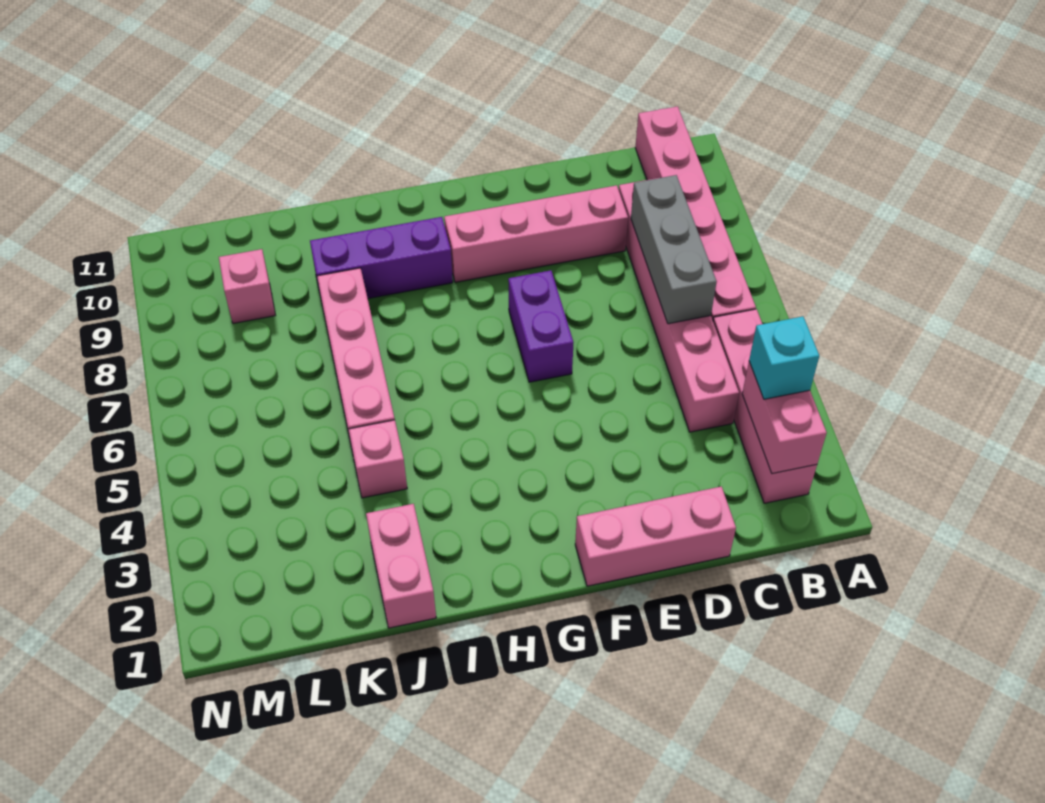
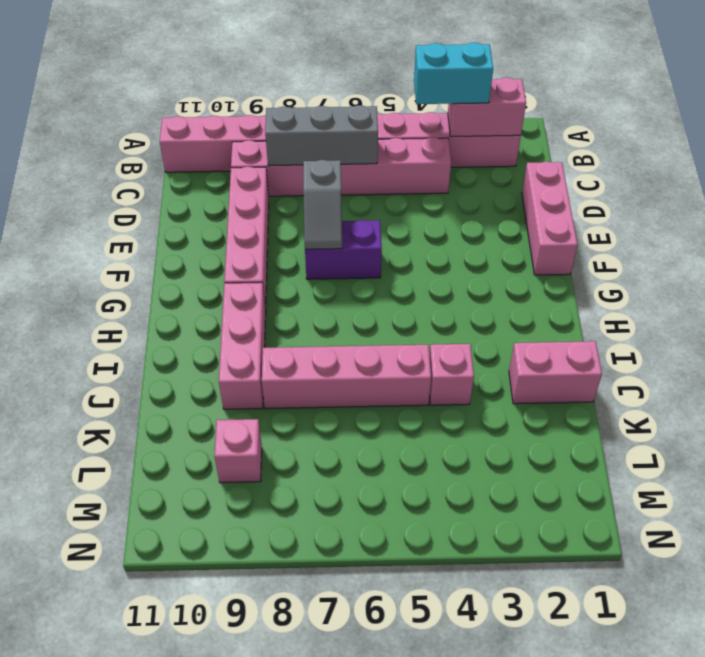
cyan 1x1 brick [749,316,819,399] -> cyan 1x2 brick [414,43,493,104]
none -> grey 1x2 slope [303,160,342,249]
purple 1x3 brick [310,217,453,298] -> pink 1x3 brick [219,282,266,409]

